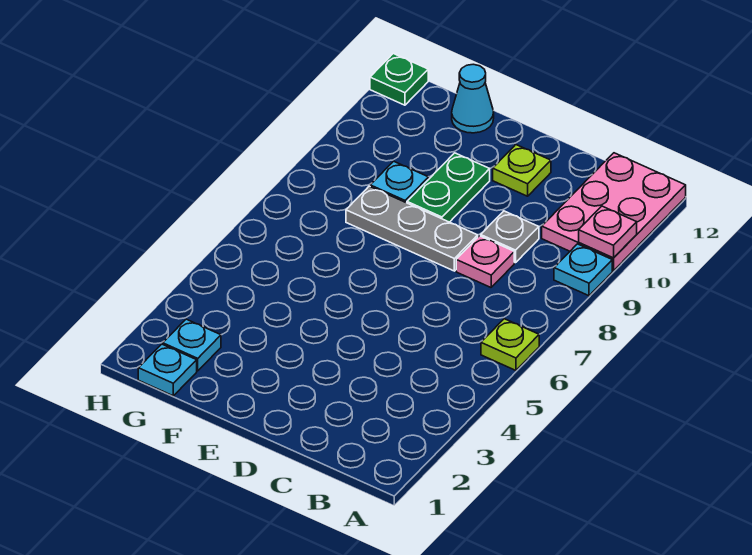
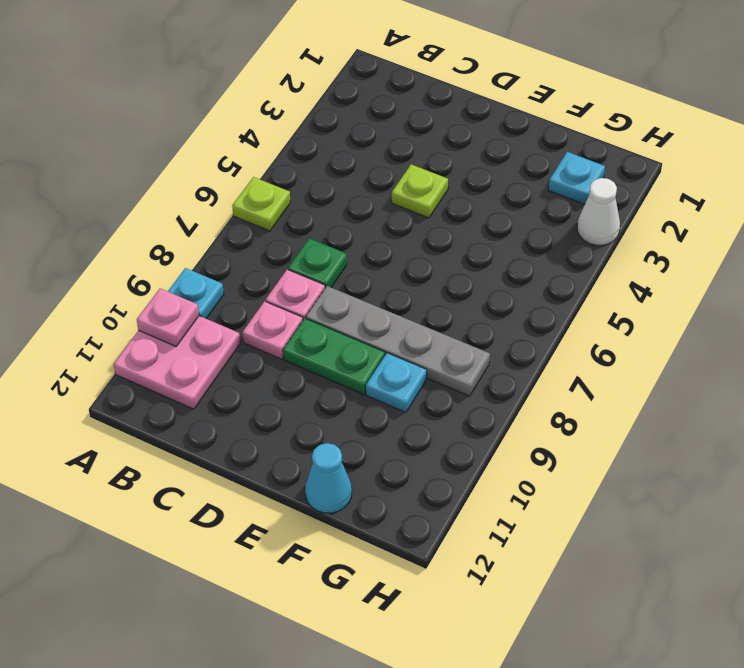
pink 2x3 plate [542,153,686,271] -> pink 2x2 plate [114,316,240,409]
grey 1x1 plate [481,211,539,263] -> pink 1x1 plate [242,301,303,359]
grey 1x3 plate [346,186,478,271] -> grey 1x4 plate [306,286,490,396]
lime 1x1 plate [493,145,551,196] -> lime 1x1 plate moved to [392,164,448,218]
green 1x2 plate [407,153,490,222] -> green 1x2 plate turned to [283,318,385,394]
cyan 1x1 plate [138,344,197,396] -> none
none -> white 1x1 cone [577,178,620,245]
green 1x1 plate [370,54,428,105] -> green 1x1 plate moved to [288,238,347,288]

